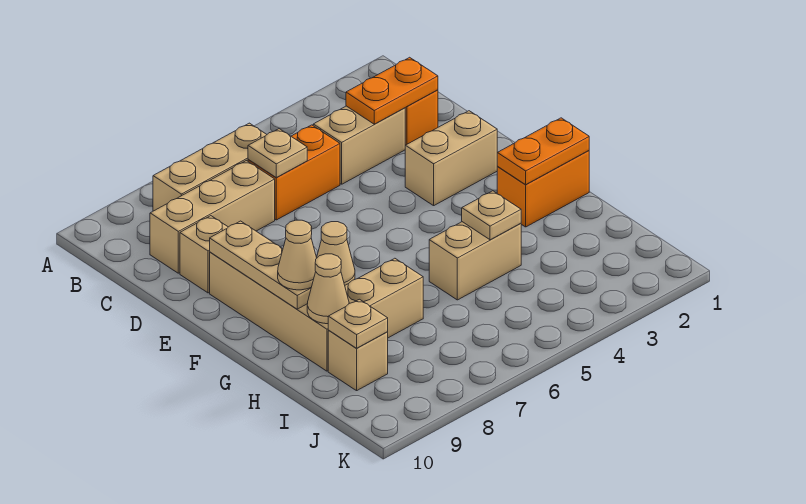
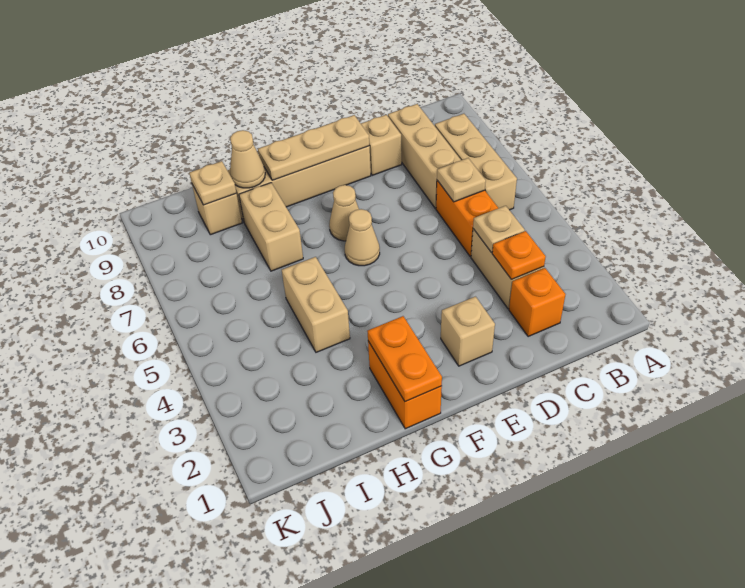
orange 1x2 plate [346,57,438,124] -> orange 1x1 plate [492,231,546,280]
tan 1x2 brick [405,111,498,206] -> tan 1x1 brick [441,297,495,366]
tan 1x1 cone [278,220,317,290] -> tan 1x1 cone moved to [345,209,380,266]
tan 1x1 plate [462,191,521,240] -> tan 1x1 plate moved to [473,206,525,252]

